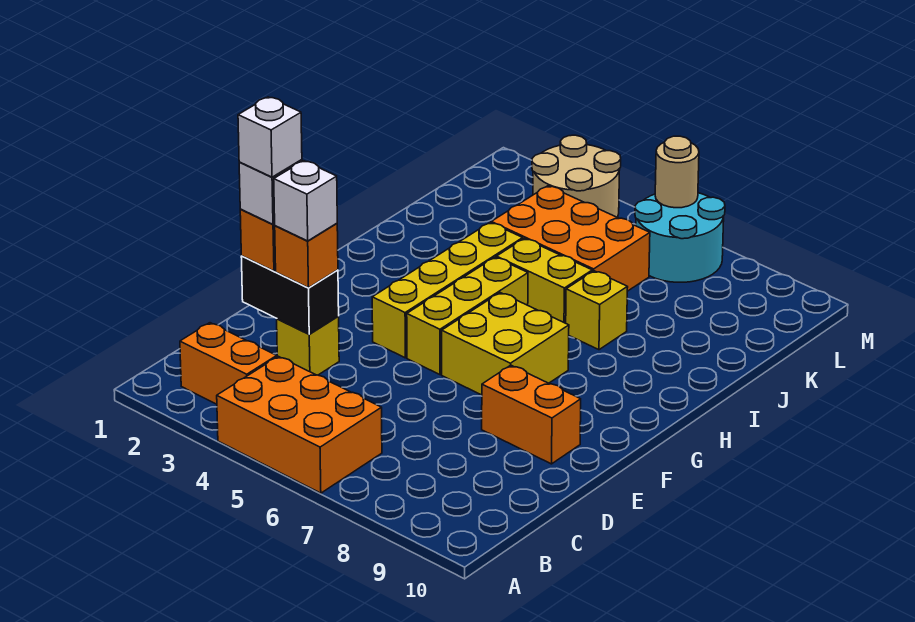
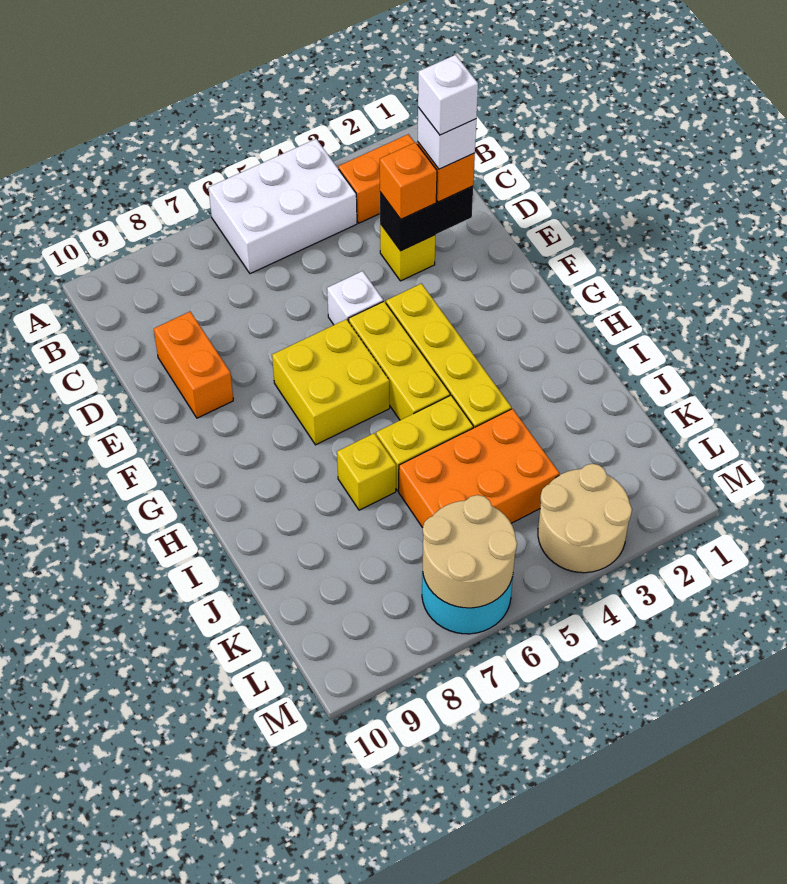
orange 2x3 brick [217,356,382,493] -> white 2x3 brick [208,139,357,274]
white 1x1 brick [274,161,337,241] -> white 1x1 brick moved to [327,271,383,325]
orange 1x2 brick [482,365,581,464] -> orange 1x2 brick turned to [154,311,233,418]
tan 1x1 round brick [655,136,699,208] -> tan 2x2 round brick [423,495,517,608]

